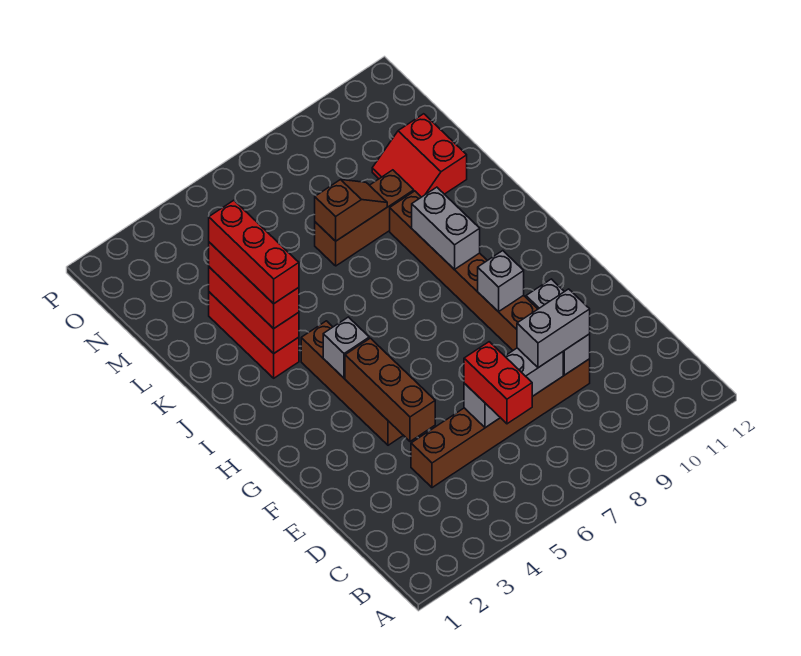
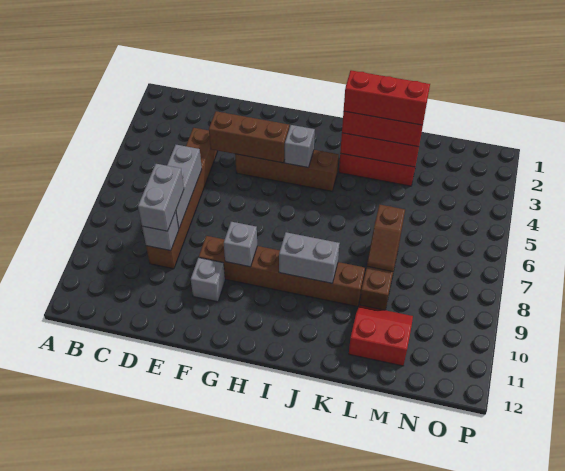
red 1x2 brick [464,342,532,424] -> none

